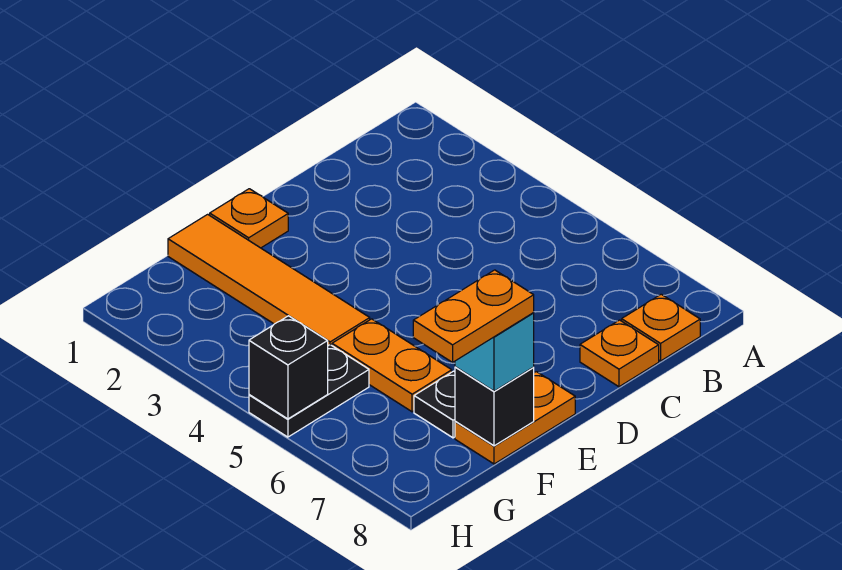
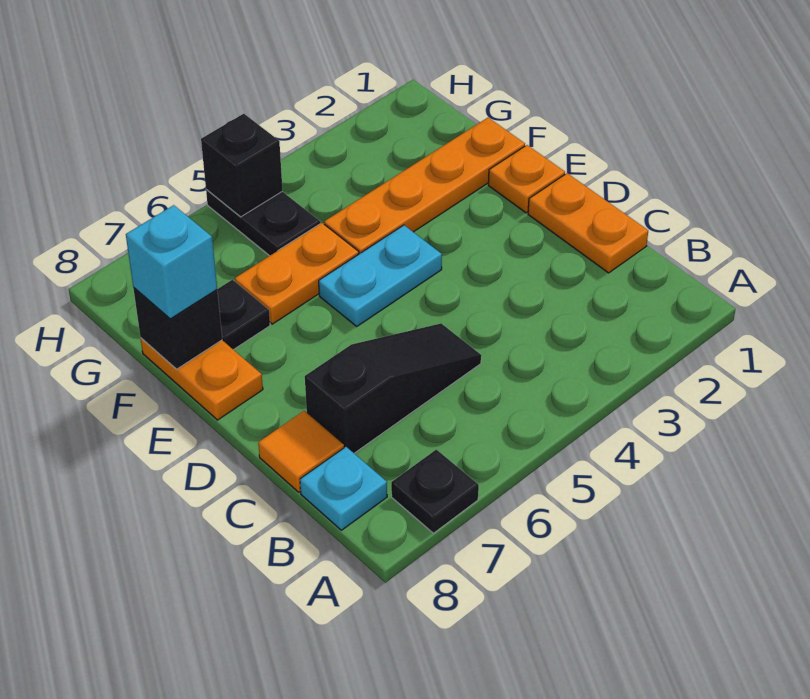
none -> black 1x1 plate [391,449,479,533]
orange 1x1 plate [622,294,700,361] -> cyan 1x1 plate [300,447,387,530]
none -> black 1x3 slope [305,323,481,453]
orange 1x1 plate [580,320,659,387] -> orange 1x1 tile [258,411,344,492]
none -> cyan 1x2 plate [319,225,442,326]
orange 1x4 tile [168,214,370,346] -> orange 1x4 plate [324,118,525,254]
orange 1x2 plate [413,270,534,362] -> orange 1x2 plate moved to [528,173,648,273]

